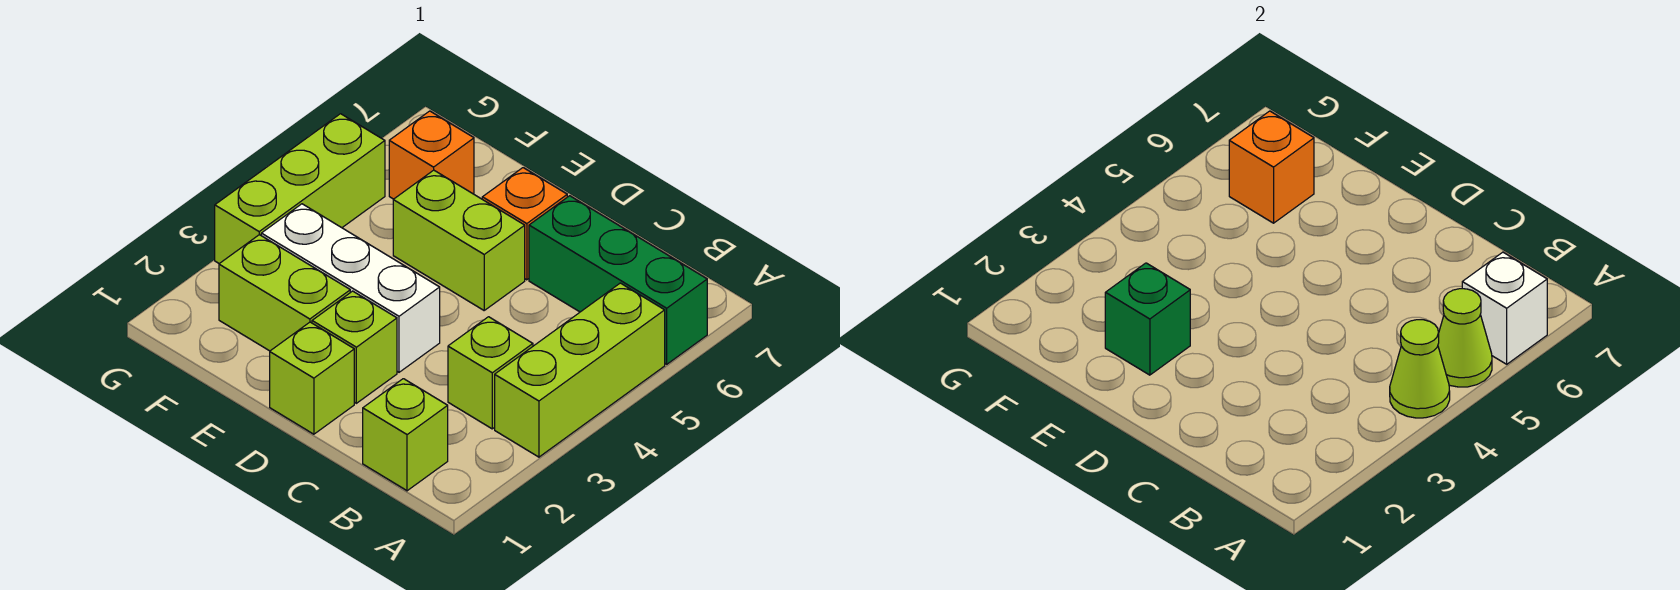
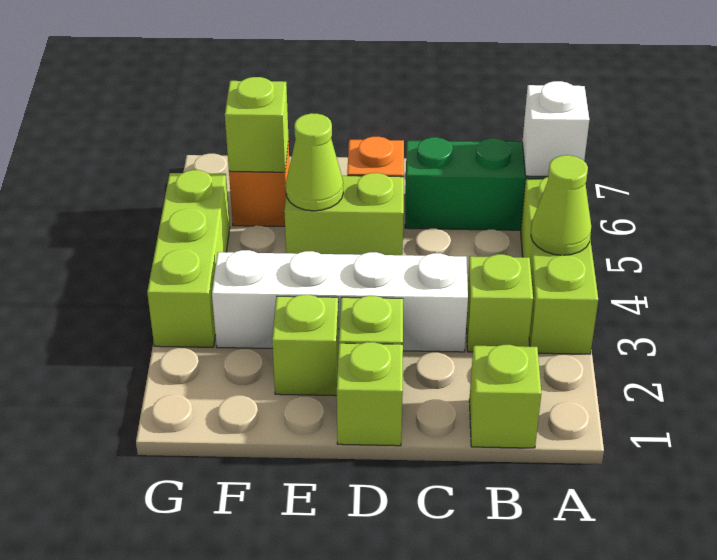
lime 1x1 cone [1438,289,1492,387] -> lime 1x1 cone moved to [286,113,343,211]
white 1x3 brick [261,204,440,372] -> white 1x4 brick [212,250,468,352]
lime 1x2 brick [219,235,350,351] -> lime 1x1 brick [272,295,339,396]
green 1x1 brick [1105,263,1190,375] -> none
orange 1x1 brick [1229,111,1314,223] -> lime 1x1 brick [225,77,288,172]

